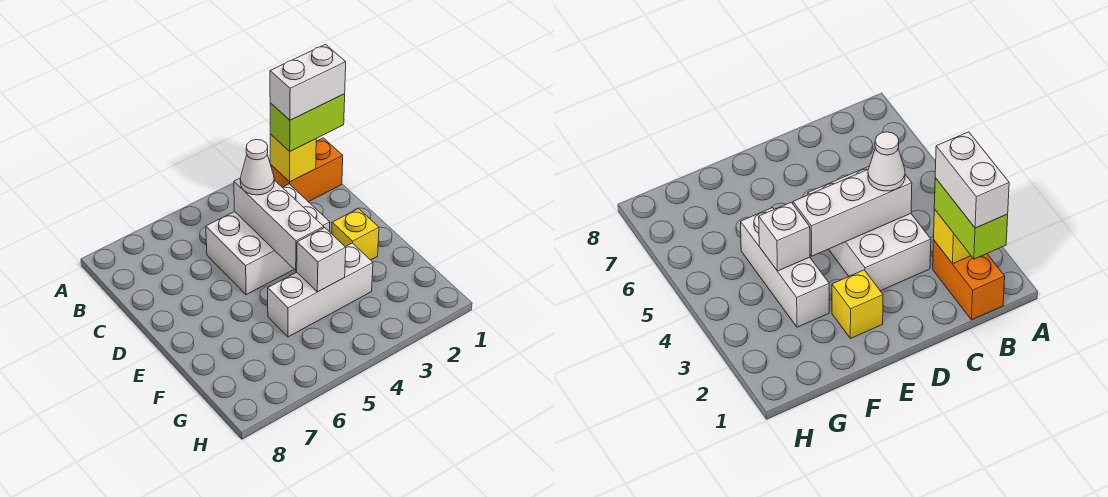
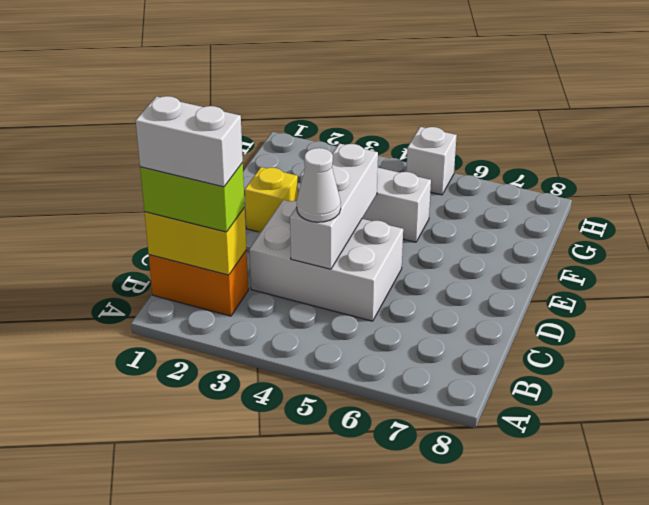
yellow 1x1 brick [270,134,316,182] -> yellow 1x2 brick [145,208,246,275]
white 1x1 brick [297,228,346,292] -> white 1x1 brick moved to [406,127,457,195]

